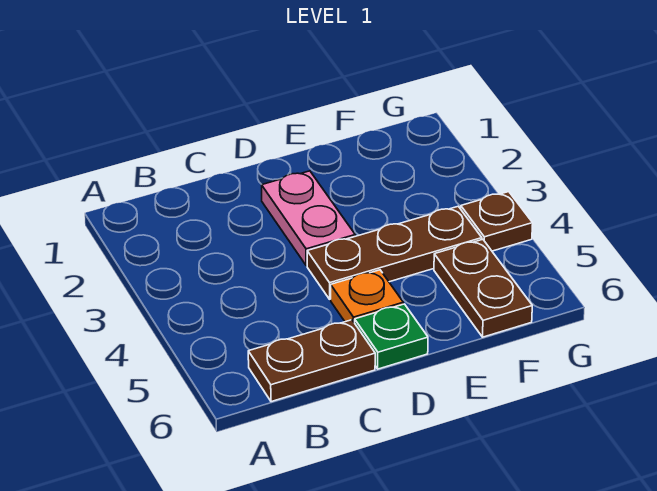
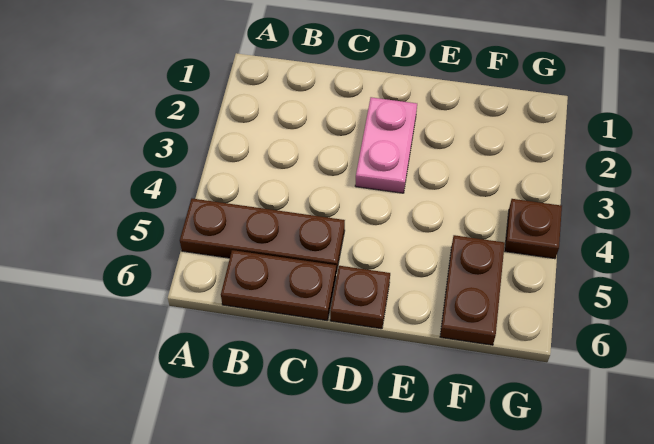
brown 1x3 plate [307,206,482,299] -> brown 1x3 plate moved to [180,199,345,273]
orange 1x1 plate [331,270,403,323] -> none
green 1x1 plate [355,304,428,369] -> brown 1x1 plate [330,266,390,329]

